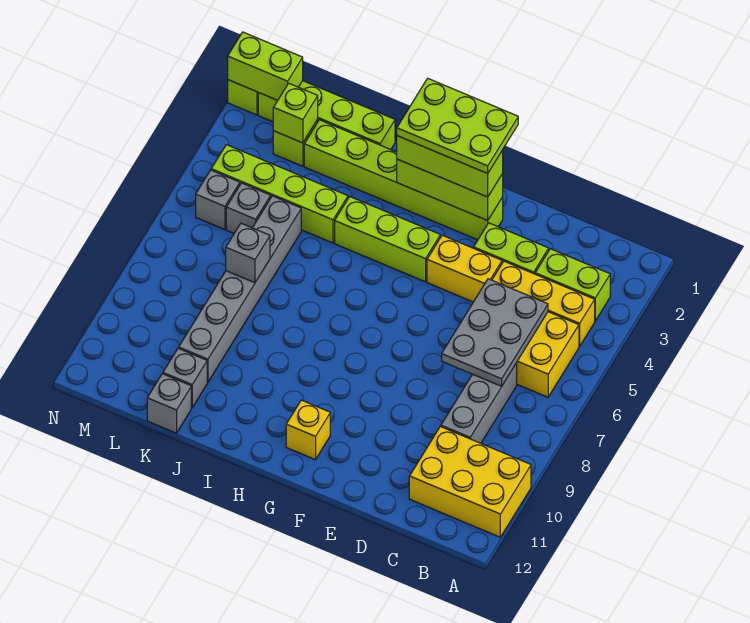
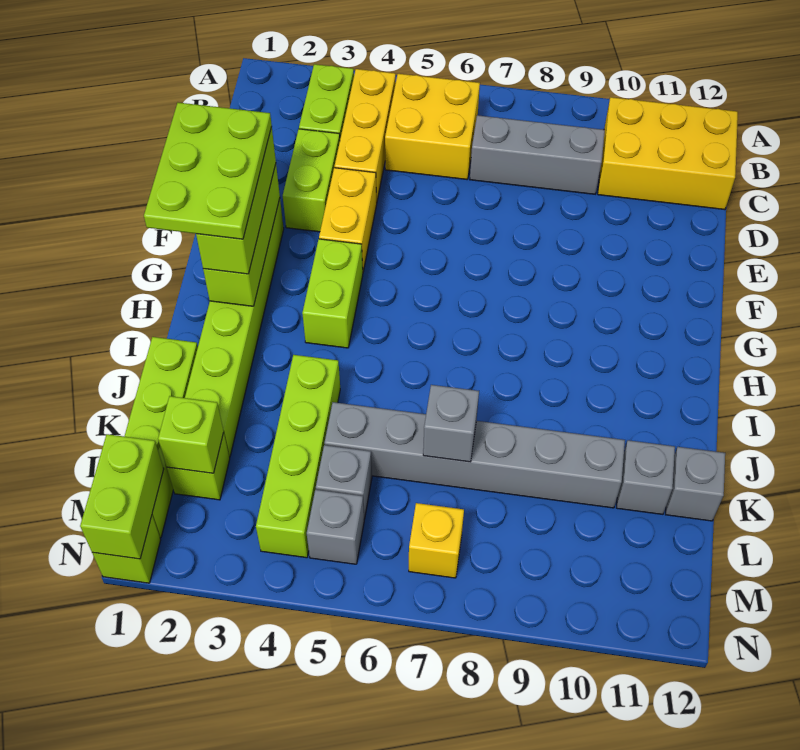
yellow 2x3 brick [409,427,531,537] -> yellow 2x3 brick turned to [598,97,738,210]
grey 2x3 plate [442,279,548,386] -> none
lime 1x3 brick [335,197,440,282] -> lime 1x2 brick [302,239,363,348]
yellow 1x1 brick [286,400,330,460] -> yellow 1x1 brick moved to [409,503,464,578]

